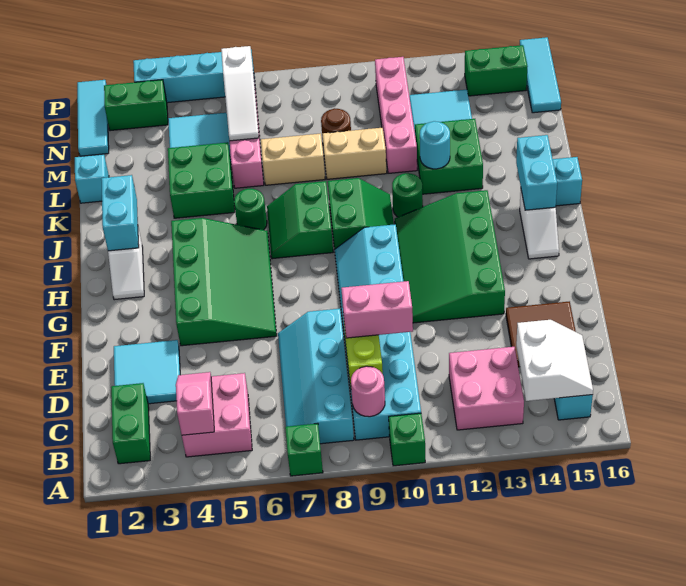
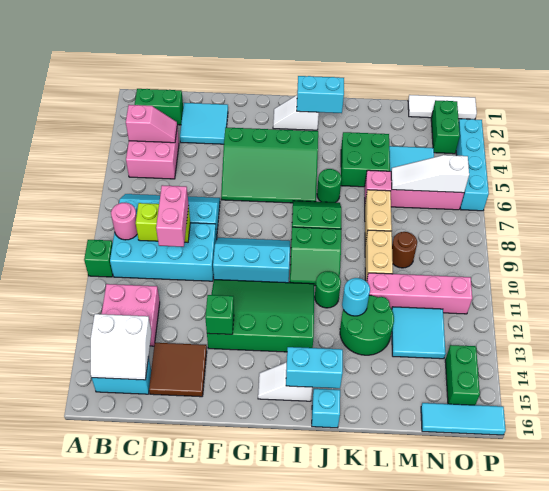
green 1x1 brick [285,423,323,476] -> green 1x1 brick moved to [205,295,234,334]
green 2x2 brick [415,119,483,194] -> green 2x2 round brick [340,295,394,355]
cyan 1x1 brick [75,154,109,203] -> none
cyan 1x3 tile [77,80,109,156] -> white 1x3 tile [408,95,477,119]

